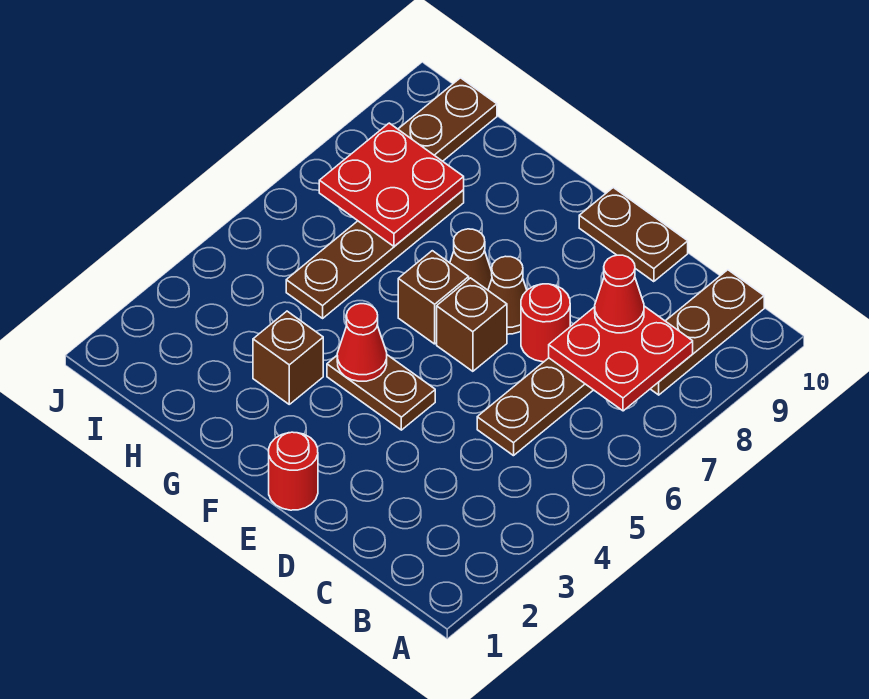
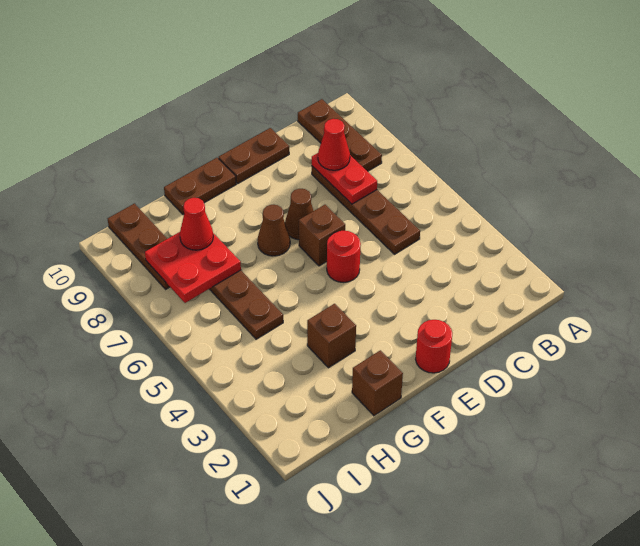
red 2x2 plate [549,306,693,411] -> red 1x2 plate [312,153,377,204]
red 1x1 round brick [521,284,570,362] -> red 1x1 round brick moved to [327,231,361,282]
brown 1x2 plate [327,355,435,430] -> brown 1x2 plate moved to [164,158,236,215]
red 1x1 cone [337,304,387,381] -> red 1x1 cone moved to [180,198,213,250]
brown 1x1 brick [398,251,469,344] -> brown 1x1 brick moved to [352,350,403,416]

